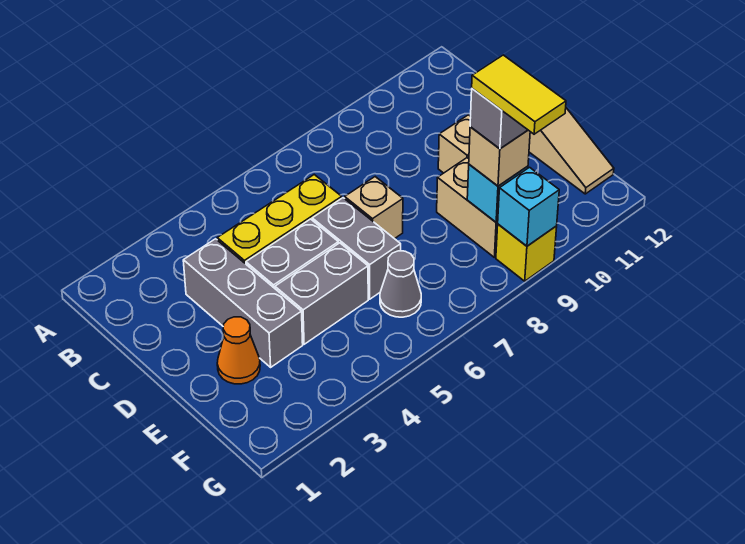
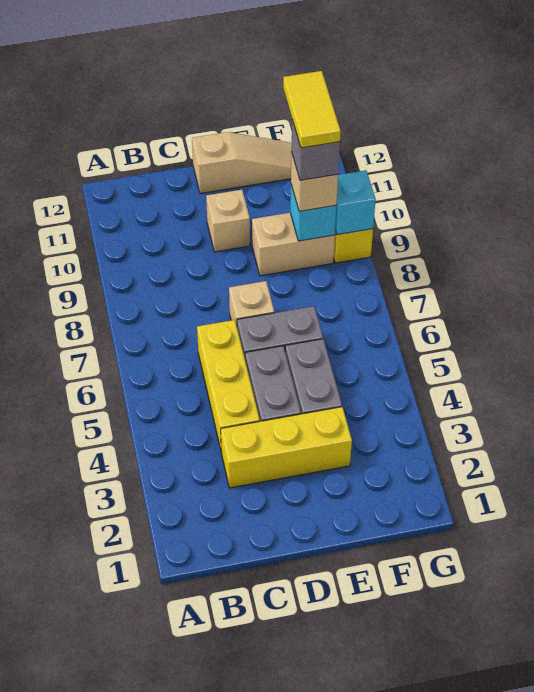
grey 1x3 brick [183,239,303,367] -> yellow 1x3 brick [221,407,352,488]
orange 1x1 cone [217,317,260,384] -> none
grey 1x1 cone [380,251,421,317] -> none
yellow 1x2 tile [472,55,566,134] -> yellow 1x2 tile turned to [283,71,341,148]

